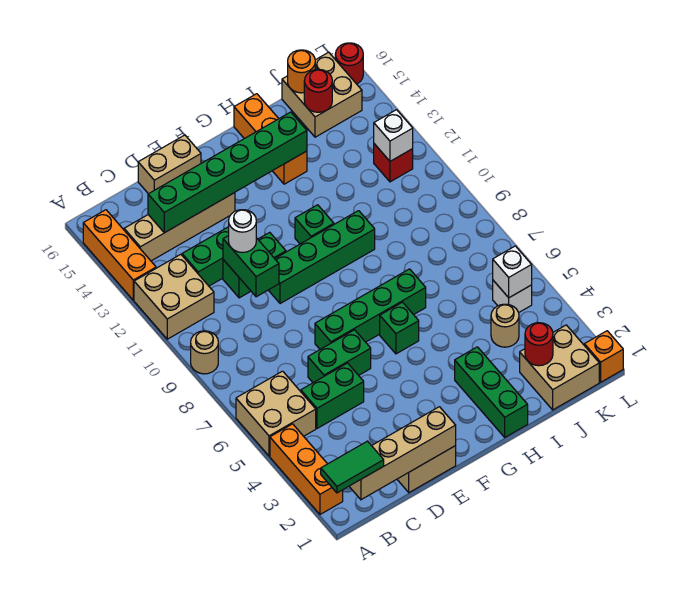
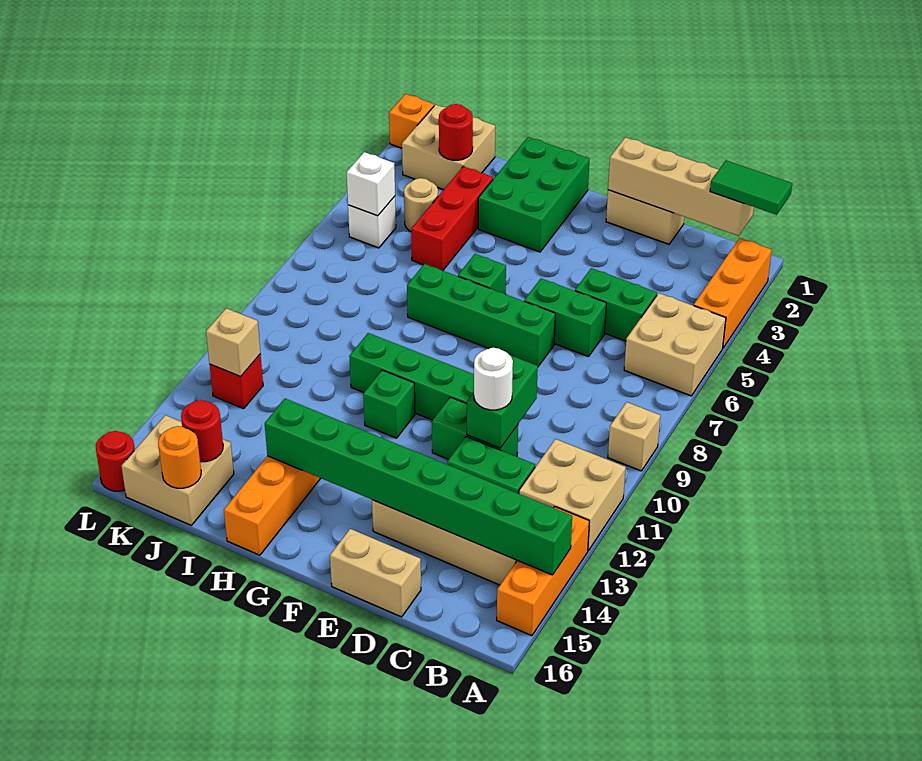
tan 1x1 round brick [191,331,218,374] -> tan 1x1 brick [608,402,660,471]
green 1x6 brick [148,112,307,233] -> green 1x8 brick [265,399,572,575]
green 1x3 brick [455,347,528,437] -> green 2x3 brick [478,137,589,252]
none -> red 1x3 brick [411,166,493,271]
white 1x1 brick [374,110,413,161] -> tan 1x1 brick [206,308,260,377]

